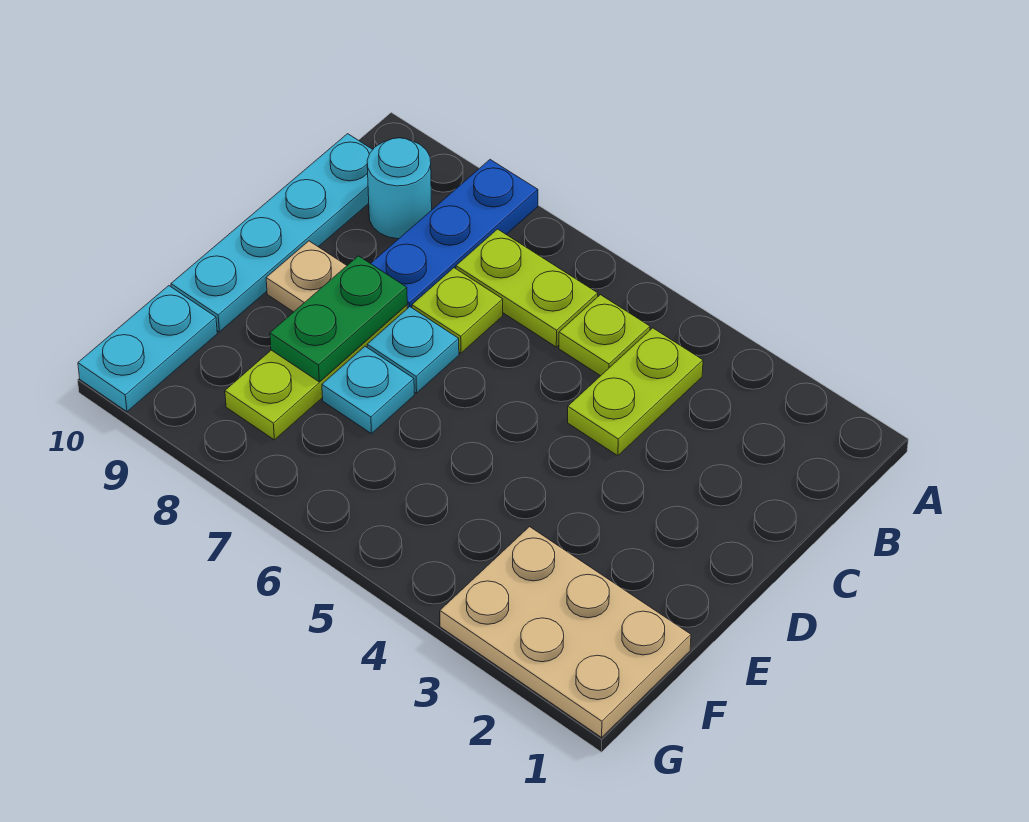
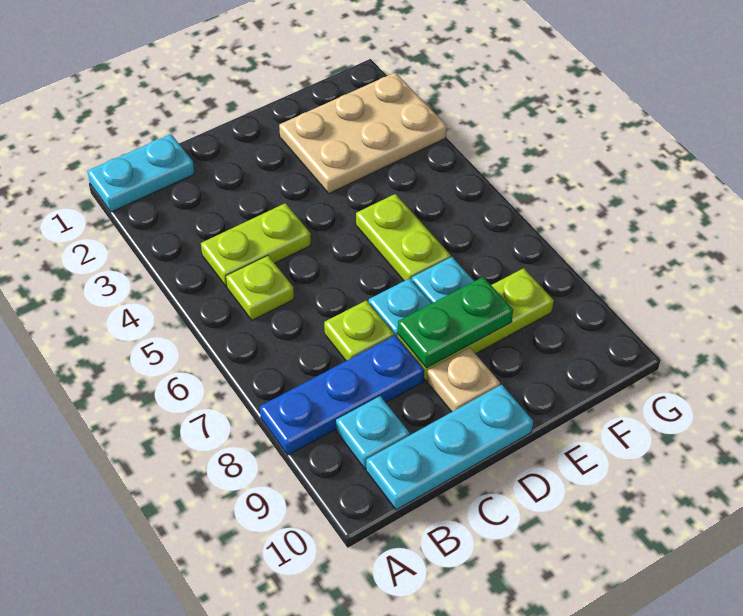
lime 1x2 plate [456,229,598,347] -> lime 1x2 plate moved to [356,194,451,281]
cyan 1x1 round brick [367,138,432,239] -> cyan 1x1 plate [336,396,410,469]
cyan 1x4 plate [171,134,373,332] -> cyan 1x3 plate [366,385,533,510]
tan 2x3 plate [440,527,691,737] -> tan 2x3 plate turned to [279,72,447,193]
cyan 1x2 plate [78,286,217,412] -> cyan 1x2 plate moved to [87,134,195,212]

